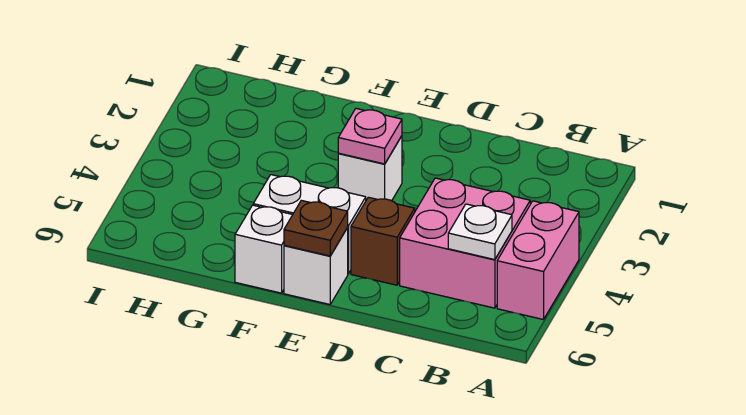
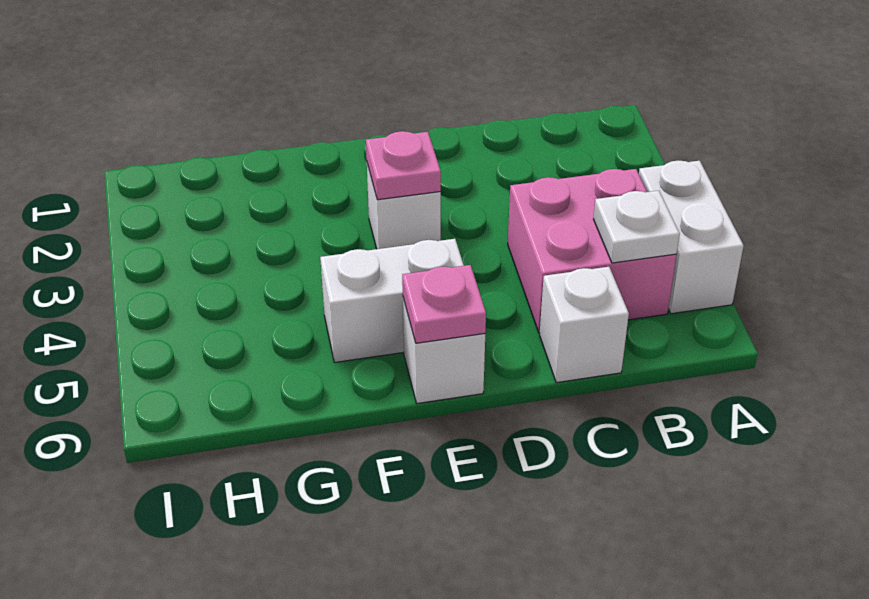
pink 1x2 brick [497,201,579,320] -> white 1x2 brick [639,160,744,314]
brown 1x1 brick [351,197,415,285] -> none
brown 1x1 plate [284,200,348,256] -> pink 1x1 plate [402,265,486,343]
white 1x1 brick [235,205,292,293] -> white 1x1 brick moved to [540,267,629,383]

